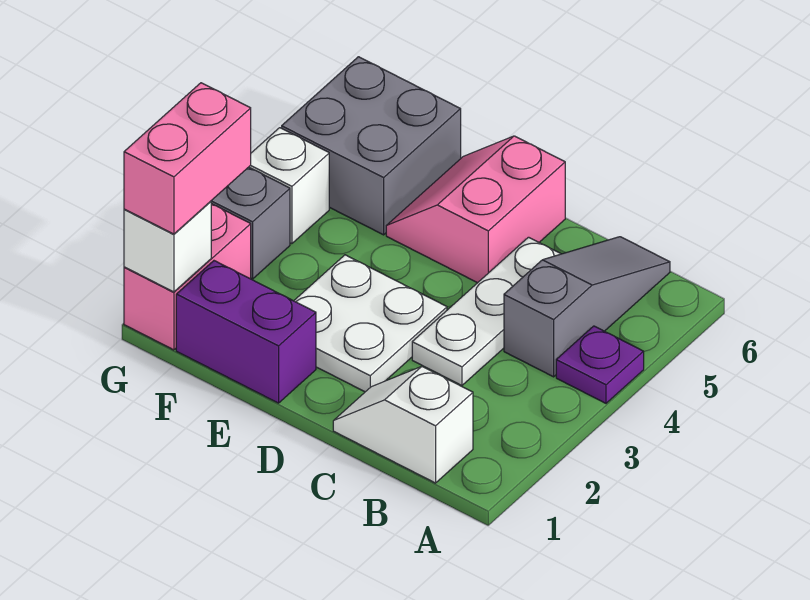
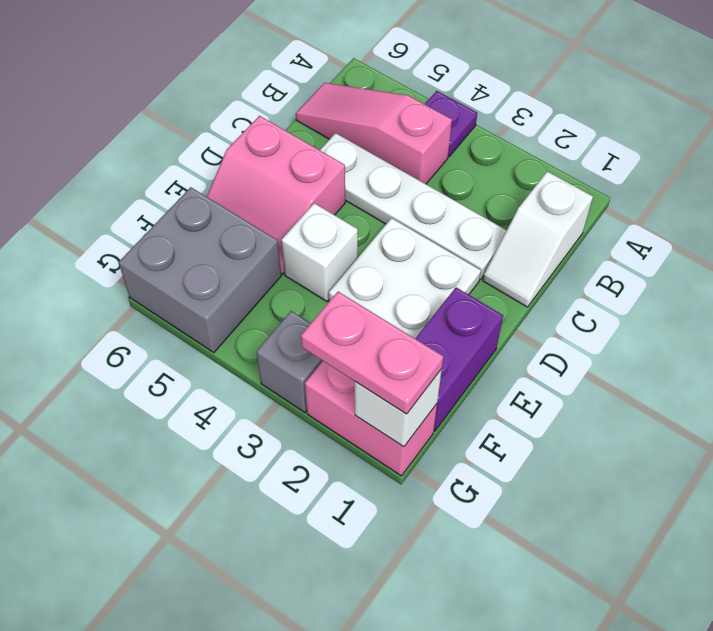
grey 1x3 slope [504,237,670,377] -> pink 1x3 slope [296,83,452,184]
white 1x3 plate [412,237,560,386] -> white 1x4 plate [320,133,507,279]
pink 1x2 brick [124,83,251,234] -> pink 1x2 plate [301,292,443,414]
white 1x1 brick [249,128,329,244] -> white 1x1 brick moved to [282,203,358,301]

